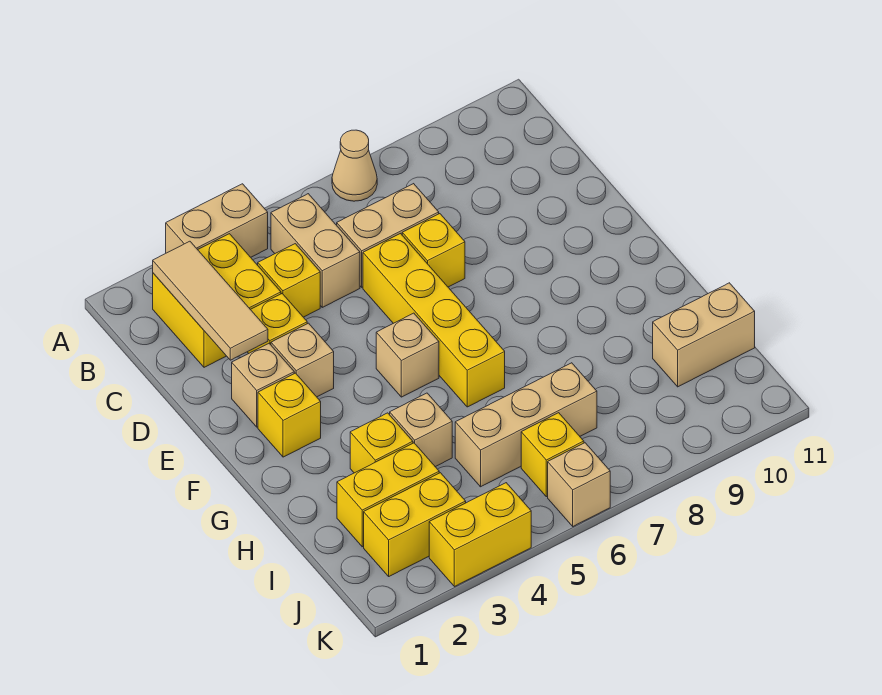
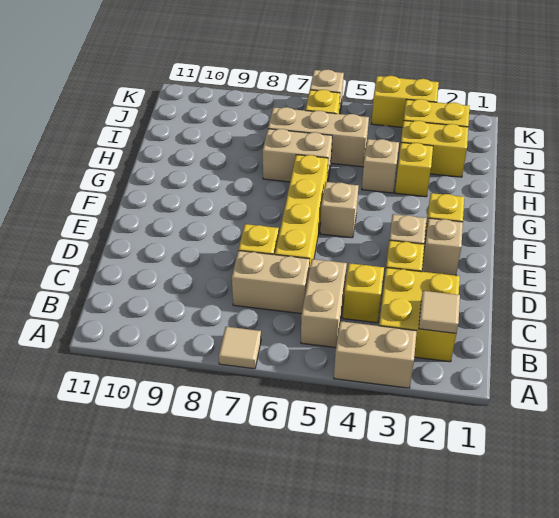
tan 1x1 cone [332,130,377,201] -> tan 1x1 tile [219,327,261,369]
tan 1x3 tile [153,241,268,360] -> tan 1x1 tile [419,291,460,333]
tan 1x2 brick [653,283,755,387] -> tan 1x2 brick moved to [263,129,332,182]

